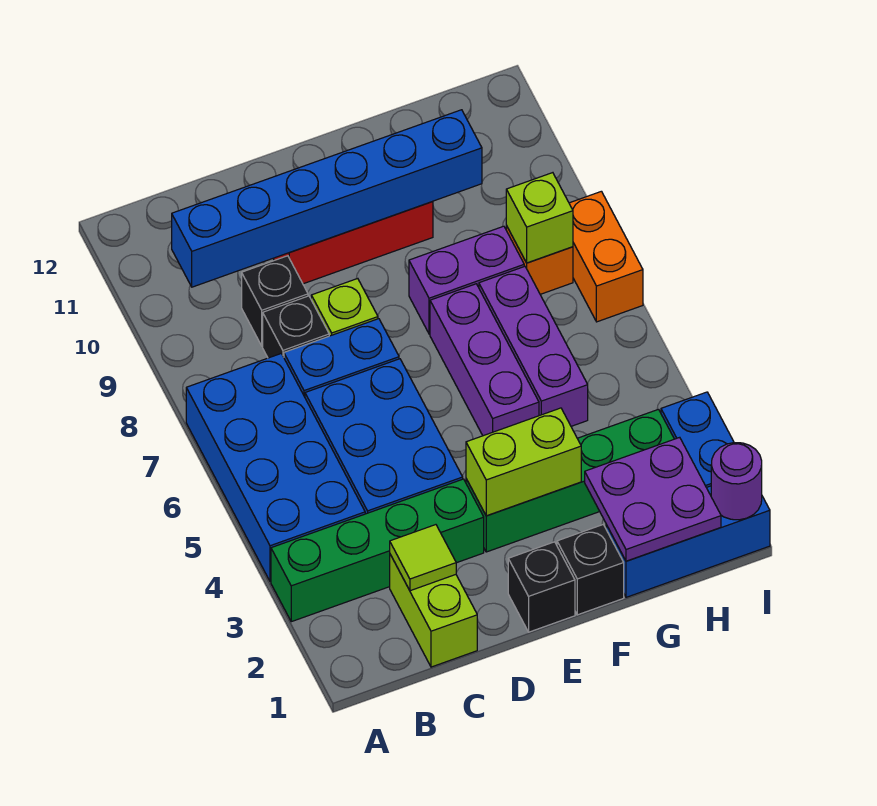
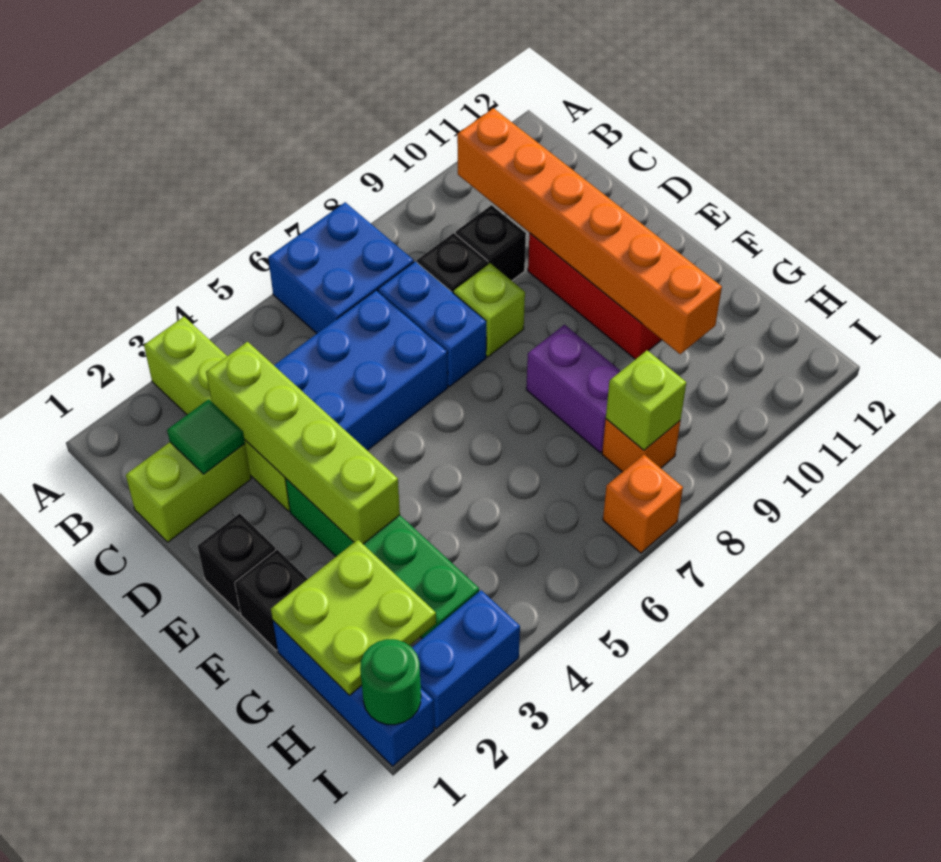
green 1x4 brick [271,479,484,622] -> lime 1x4 brick [144,317,290,511]
blue 2x4 brick [186,354,365,582] -> blue 2x2 brick [268,202,414,333]
blue 1x6 brick [172,110,482,287] -> orange 1x6 brick [457,108,722,354]
lime 1x1 tile [390,525,456,591] -> green 1x1 tile [167,399,245,474]
lime 1x2 brick [466,408,581,516] -> lime 1x4 brick [206,342,400,544]
purple 1x3 brick [430,284,539,436] -> none
purple 2x2 plate [585,437,721,561] -> lime 2x2 plate [271,540,436,695]
purple 1x3 brick [479,266,588,426] -> none
purple 1x1 round brick [711,443,762,520] -> green 1x1 round brick [360,639,421,725]
orange 1x2 brick [569,191,643,322] -> orange 1x1 brick [603,454,683,553]

